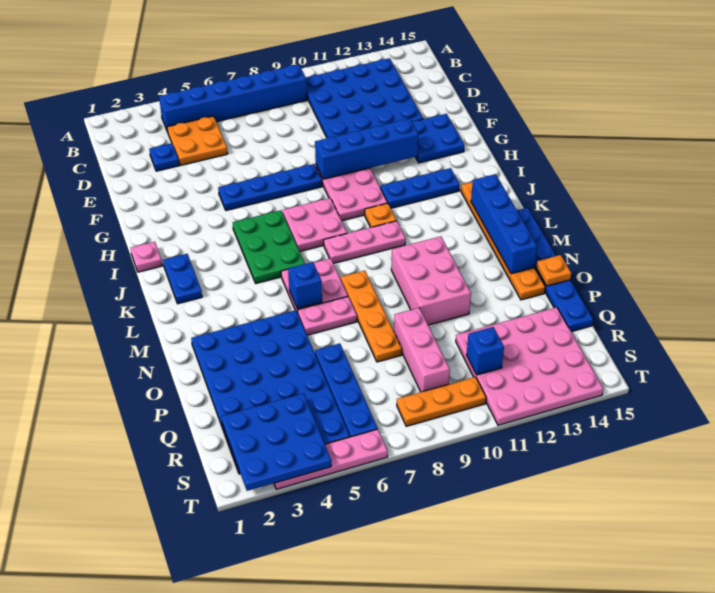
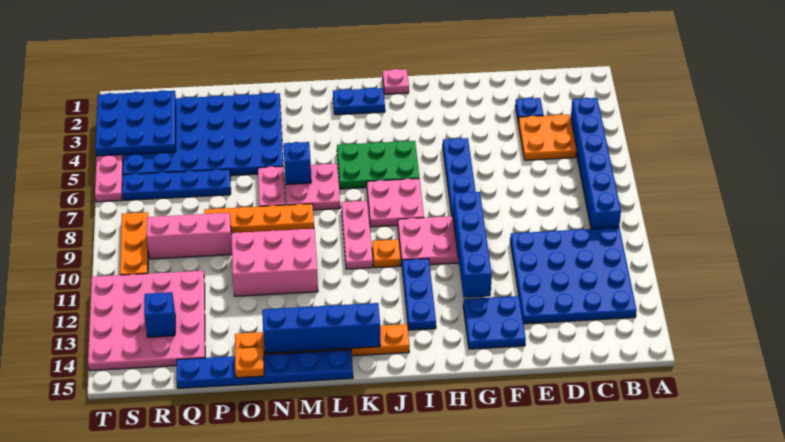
blue 1x1 brick [467,327,504,375] -> blue 1x1 brick moved to [144,292,175,337]

